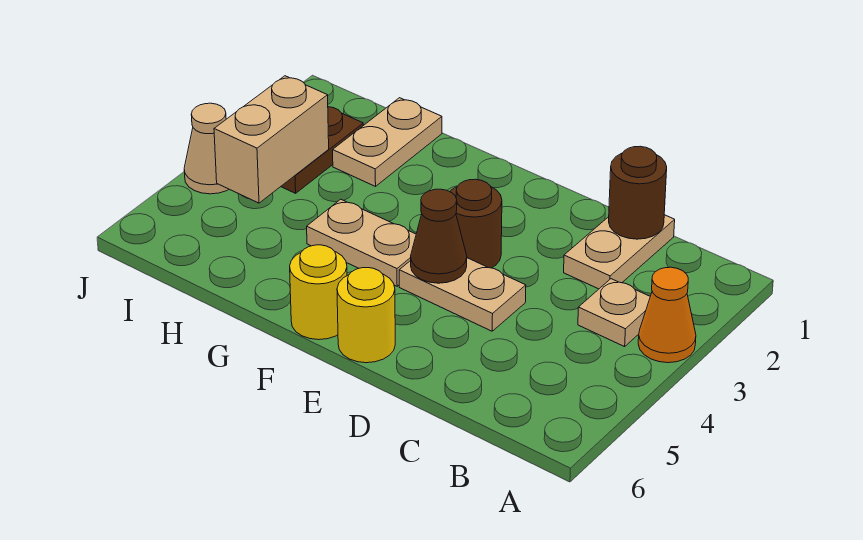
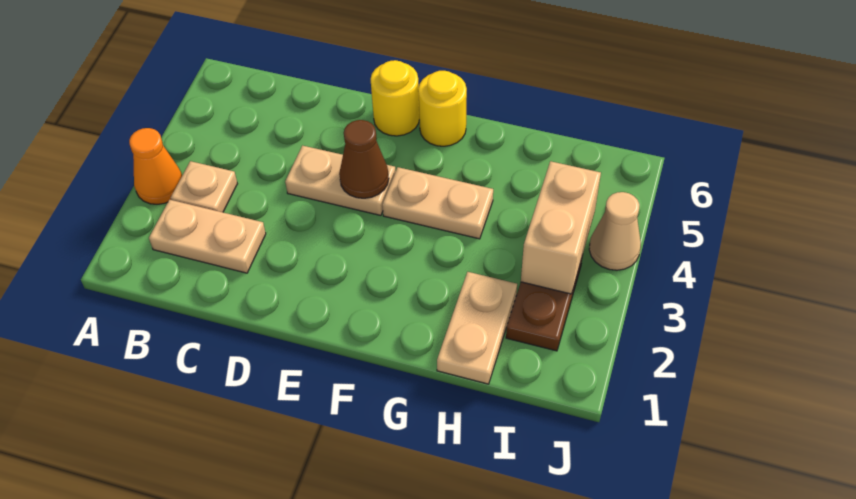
tan 1x2 plate [564,215,675,289] -> tan 1x2 plate turned to [149,200,266,273]
brown 1x1 round brick [609,146,667,239] -> none
brown 1x1 round brick [450,179,502,268] -> none

